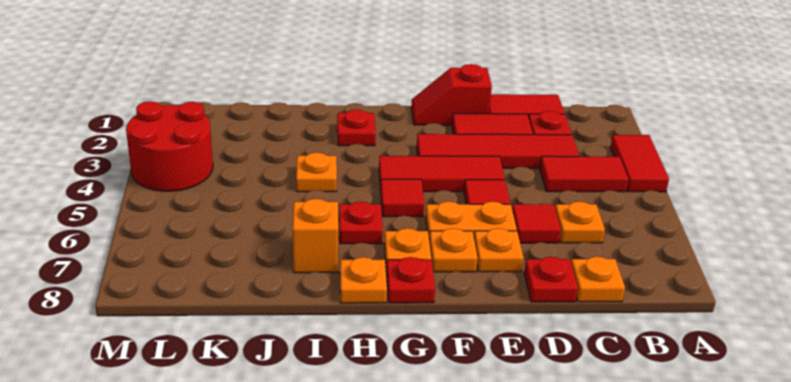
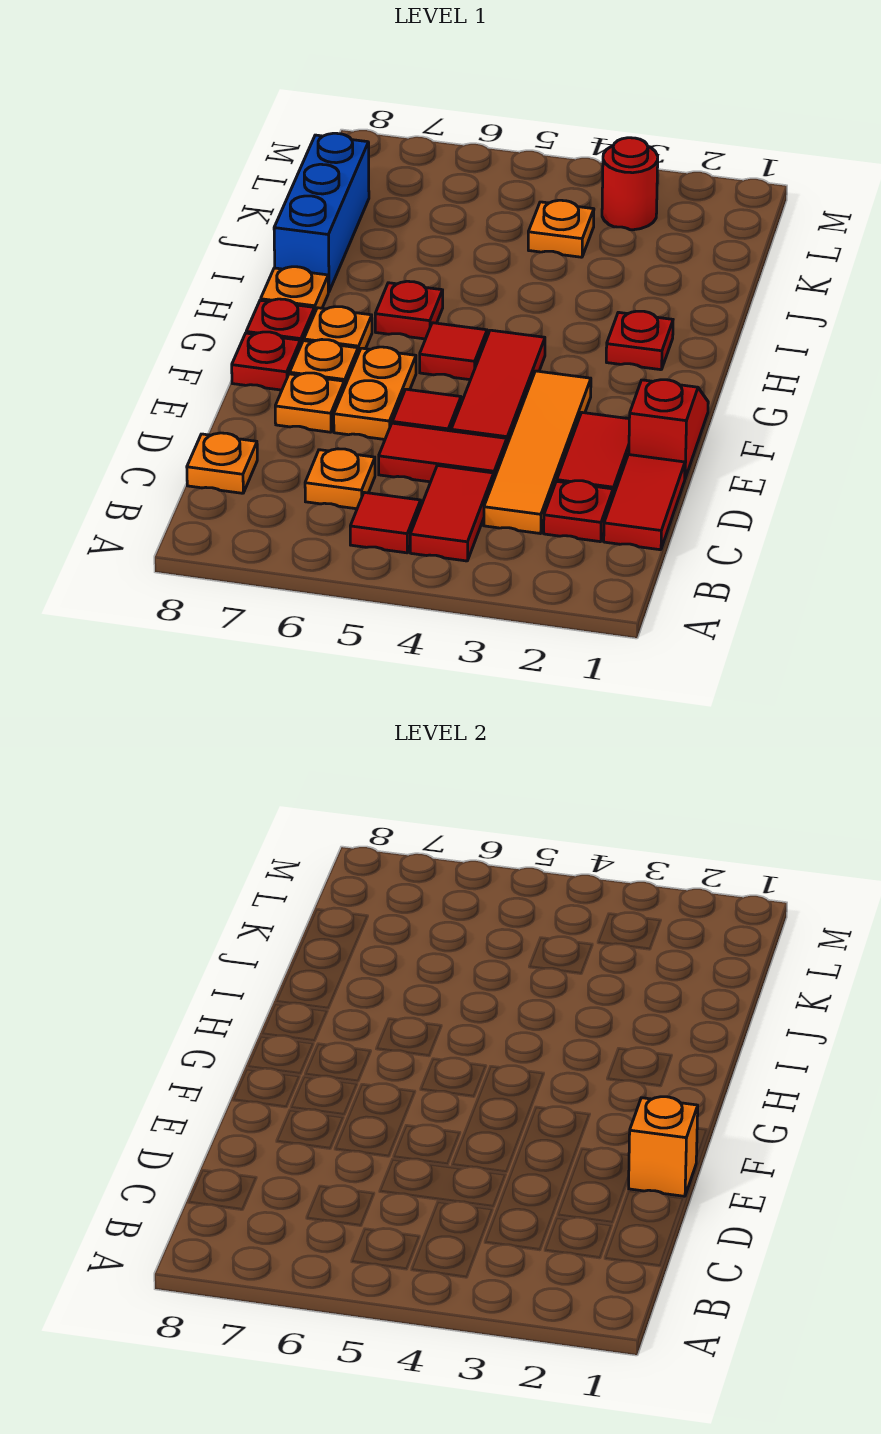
red 1x2 tile [610,135,669,192] -> red 1x2 tile moved to [379,423,507,482]
red 1x4 tile [417,134,579,168] -> orange 1x4 tile [484,371,591,534]
red 1x1 tile [512,204,561,243] -> red 1x1 tile moved to [350,492,421,553]
red 1x1 plate [524,257,578,302] -> red 1x1 plate moved to [232,332,300,390]
orange 1x1 plate [296,152,337,192] -> orange 1x1 plate moved to [528,200,594,257]
orange 1x1 brick [293,199,338,273] -> orange 1x1 brick moved to [629,1097,698,1196]
none -> blue 1x3 brick [274,133,369,292]
red 2x2 round brick [126,101,213,191] -> red 1x1 round brick [602,138,658,230]

